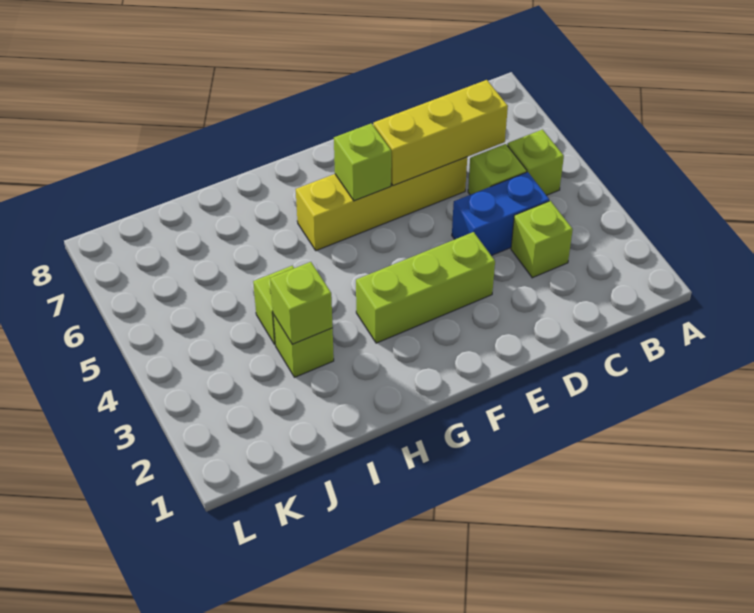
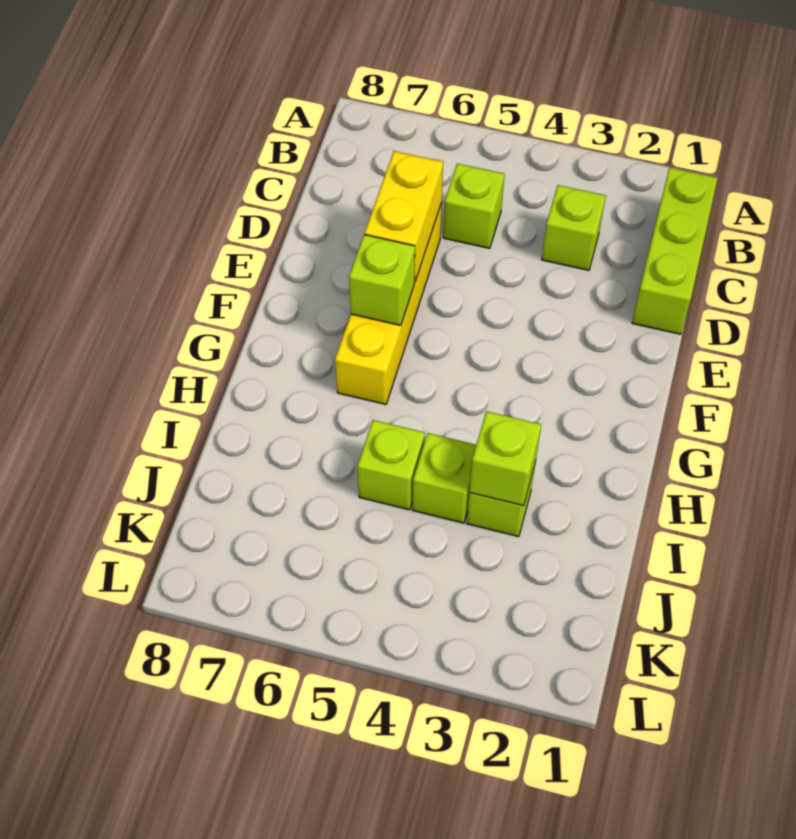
lime 1x1 brick [507,130,564,195] -> lime 1x1 brick moved to [358,420,425,510]
blue 1x2 brick [452,172,549,256] -> none
yellow 1x3 brick [373,80,508,186] -> yellow 1x2 brick [365,151,443,282]
lime 1x3 brick [356,232,495,343] -> lime 1x3 brick moved to [632,168,718,334]

